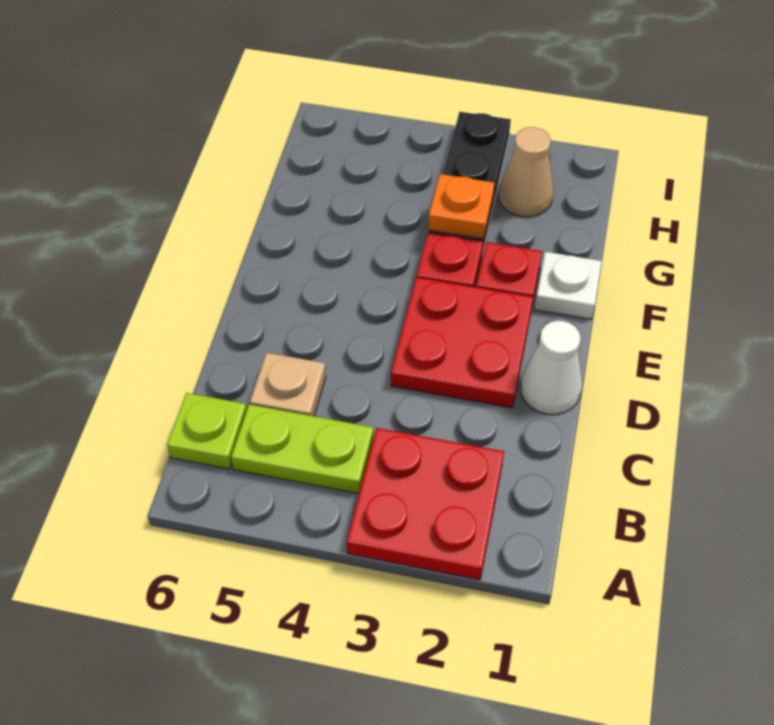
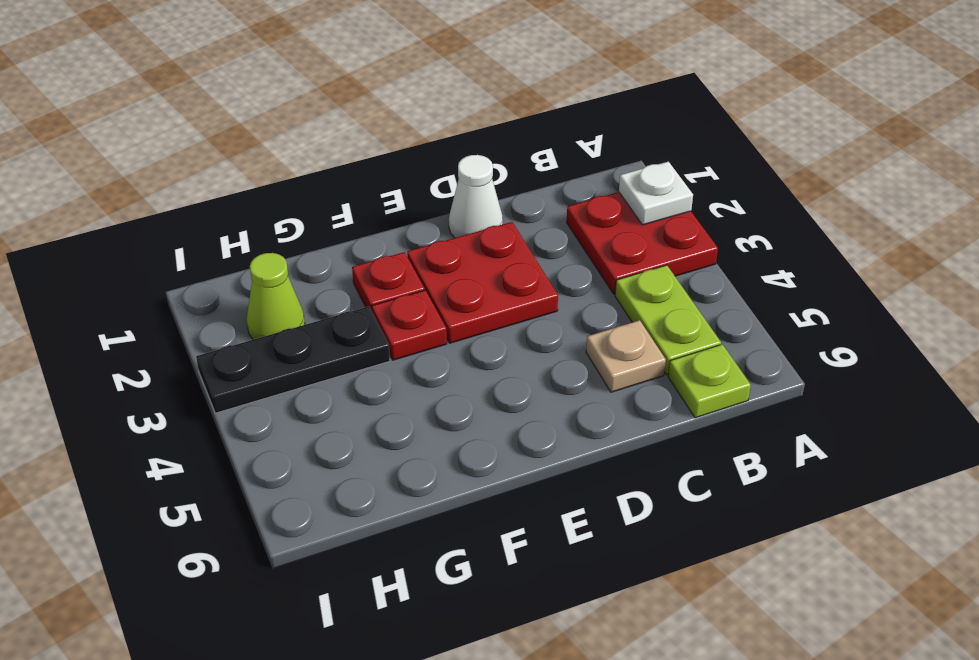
white 1x1 plate [535,252,602,319] -> white 1x1 plate moved to [619,162,693,225]
orange 1x1 plate [428,174,494,239] -> none
tan 1x1 cone [499,127,553,217] -> lime 1x1 cone [246,253,305,340]

